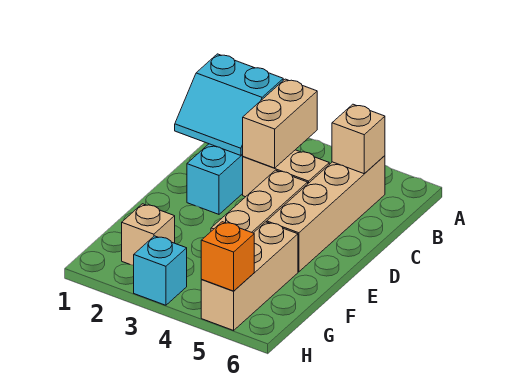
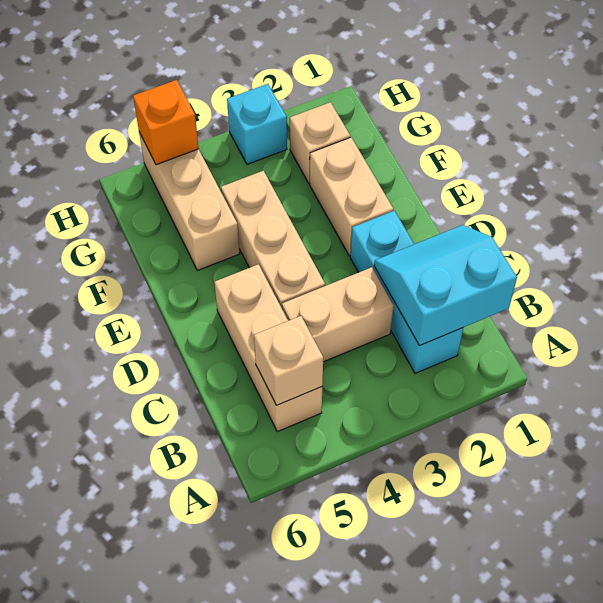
tan 1x2 brick [242,79,317,168] -> tan 1x2 brick moved to [310,137,393,256]
tan 1x4 brick [267,156,385,272] -> tan 1x3 brick [214,264,322,432]

